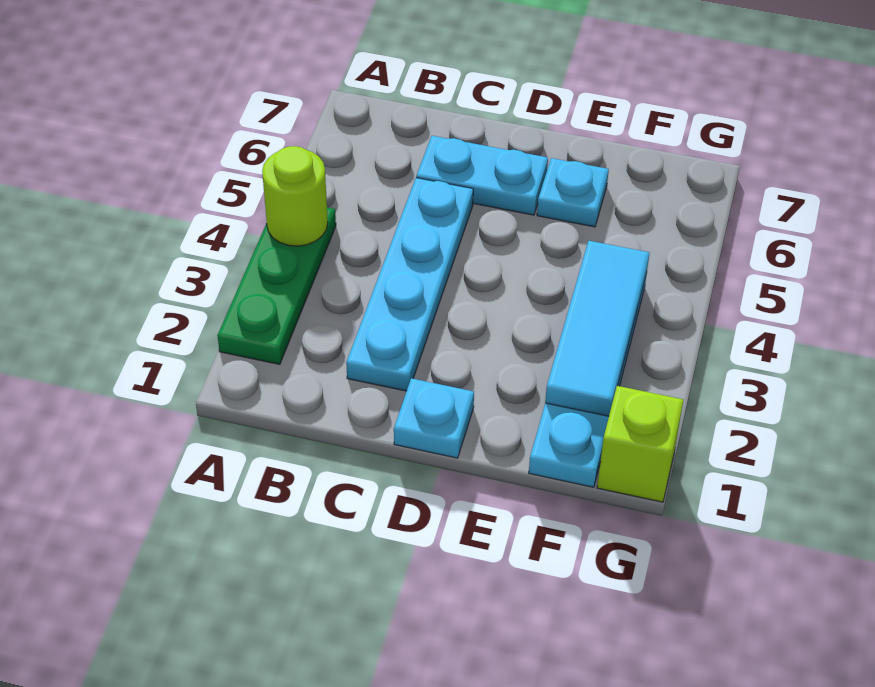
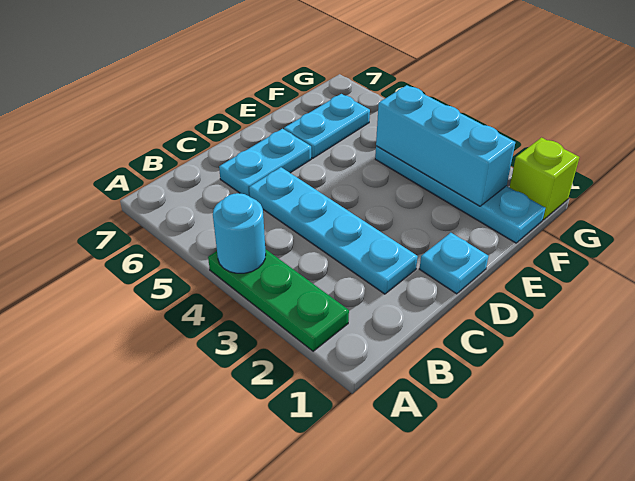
lime 1x1 round brick [262,146,328,246] -> cyan 1x1 round brick [213,193,266,273]
cyan 1x1 plate [537,158,609,227] -> cyan 1x2 plate [284,94,370,158]
cyan 1x3 tile [545,241,649,416] -> cyan 1x3 brick [376,85,515,206]

